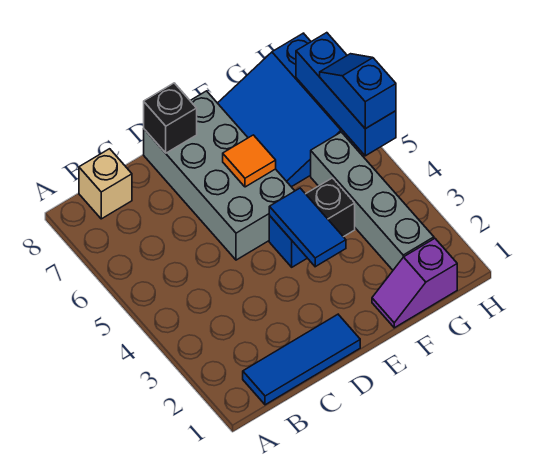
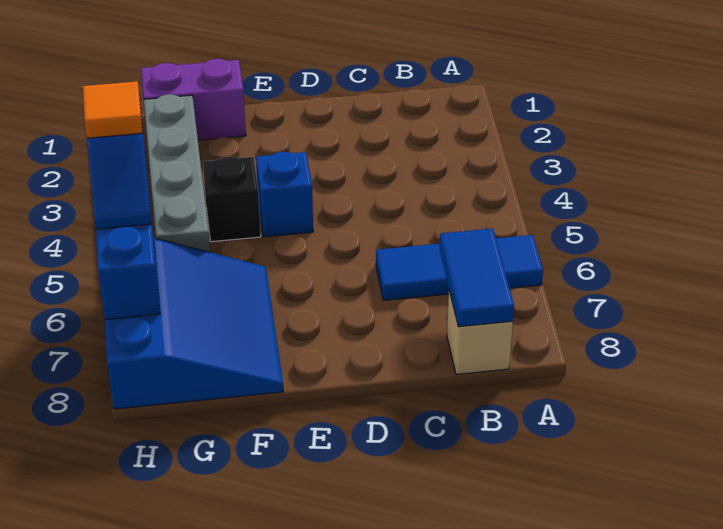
blue 1x3 tile [243,314,360,405] -> blue 1x3 tile moved to [376,235,543,300]
grey 2x4 brick [144,91,294,260] -> none
black 1x1 brick [144,83,197,153] -> none
blue 1x2 tile [269,188,346,267] -> blue 1x2 tile moved to [440,228,514,327]
orange 1x1 tile [223,135,276,187] -> orange 1x1 tile moved to [83,81,143,138]
purple 1x2 slope [372,239,457,328] -> purple 1x2 brick [141,59,246,140]

